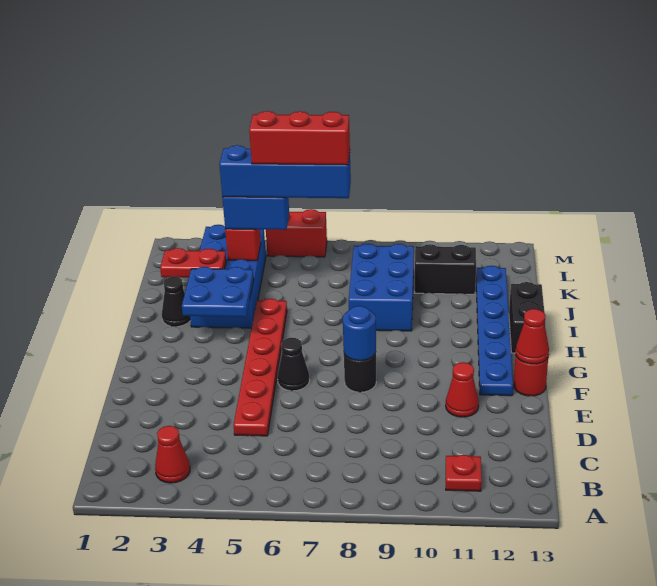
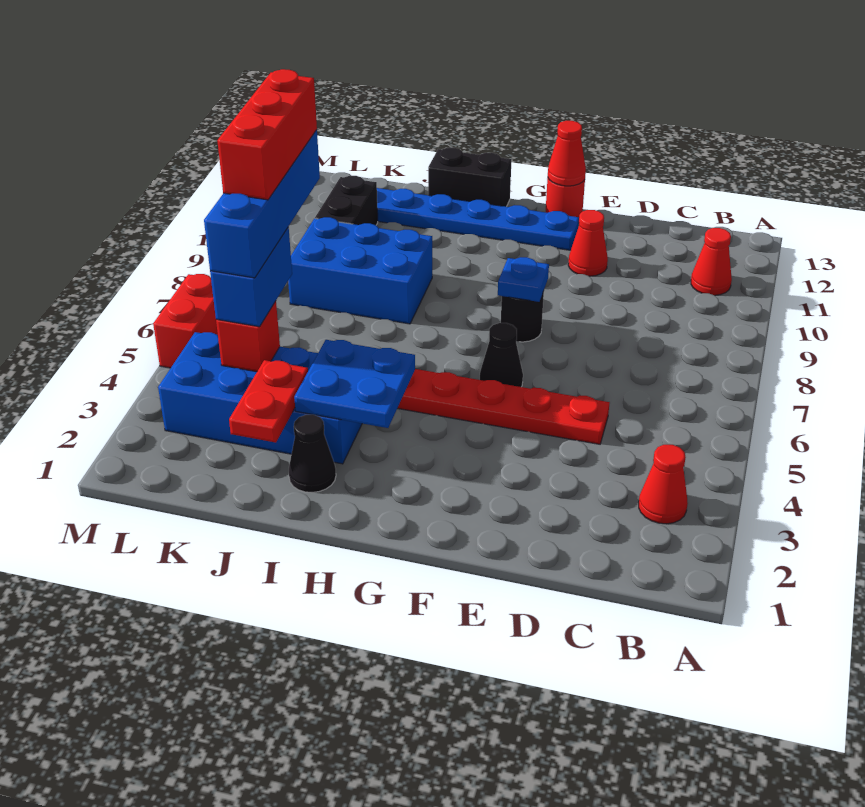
red 1x1 plate [446,455,482,491] -> red 1x1 cone [691,228,732,295]
blue 1x1 round brick [343,306,376,361] -> blue 1x1 plate [498,257,549,302]

